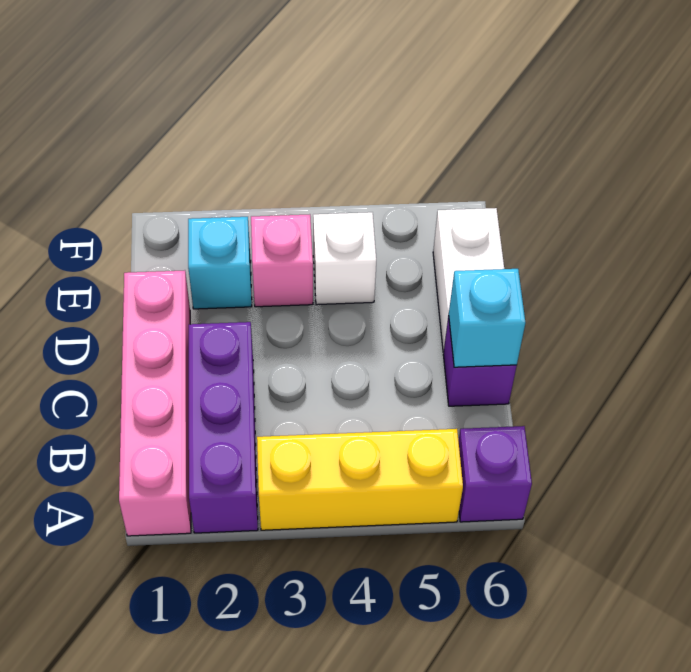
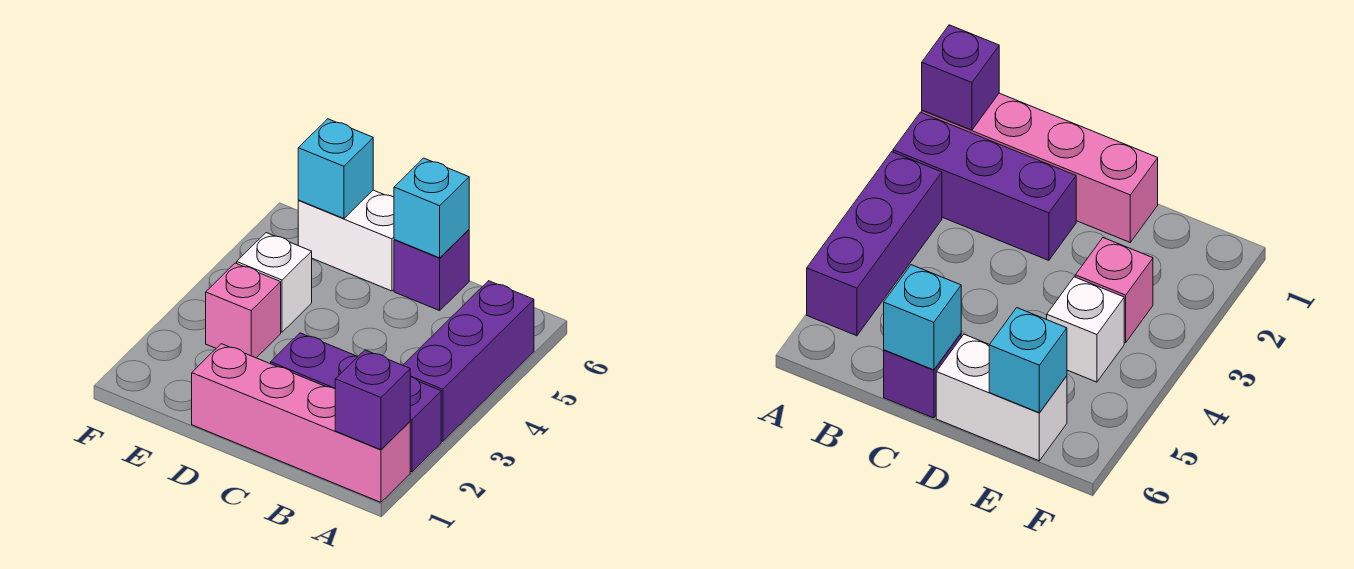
yellow 1x3 brick [257,429,463,530] -> purple 1x3 brick [403,281,534,441]
purple 1x1 brick [459,426,532,522] -> purple 1x1 brick moved to [335,350,410,450]
cyan 1x1 brick [188,217,252,309] -> cyan 1x1 brick moved to [298,119,373,219]

